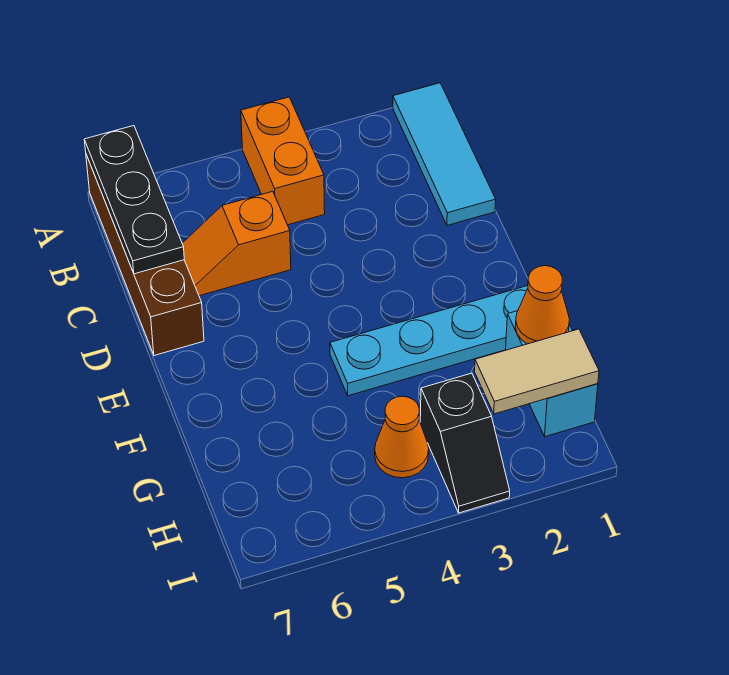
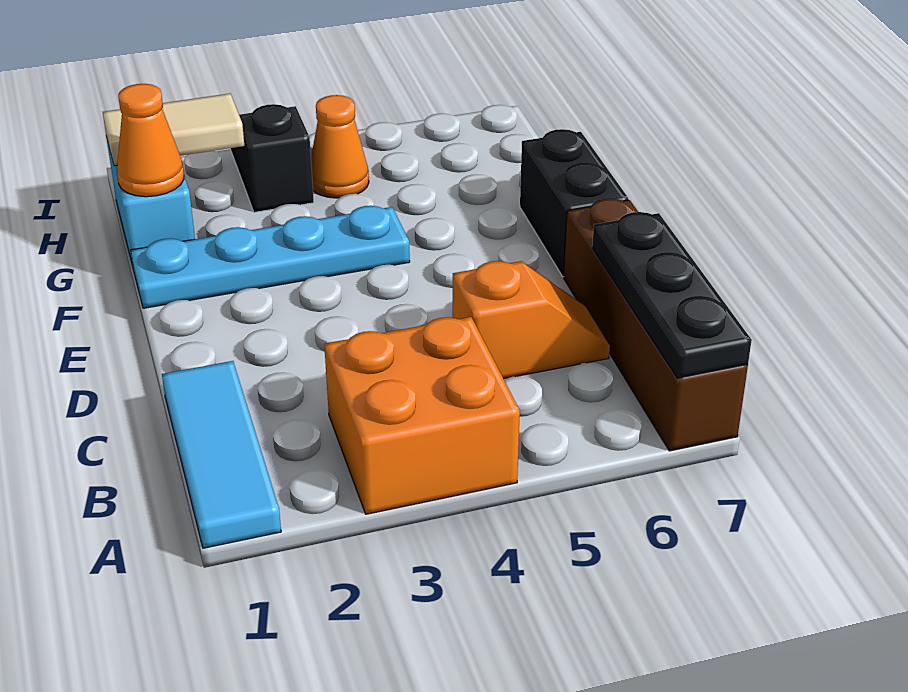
orange 1x2 brick [241,97,325,225] -> orange 2x2 brick [324,317,520,514]
none -> black 1x2 brick [520,129,628,277]

